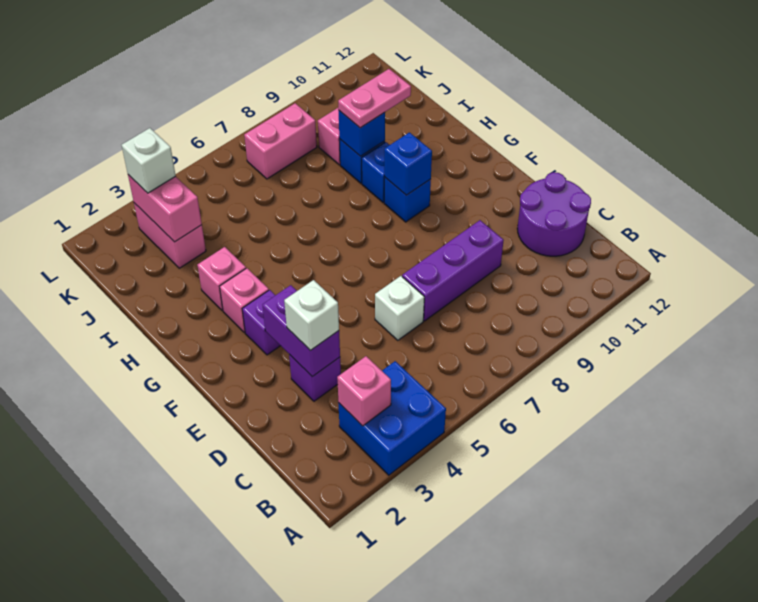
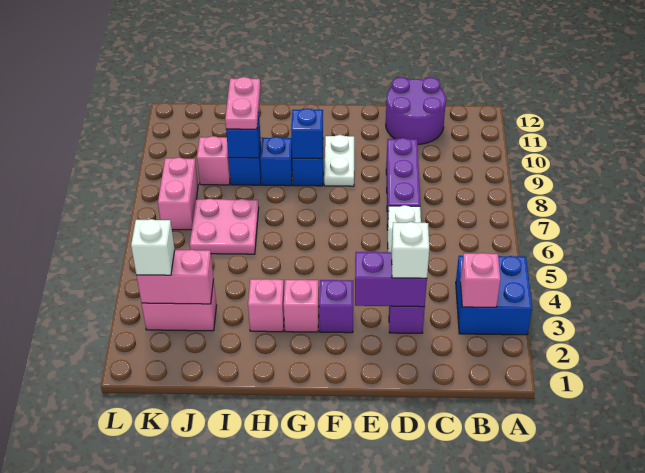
none -> white 1x2 plate [324,135,354,186]
none -> pink 2x2 plate [190,199,259,254]

